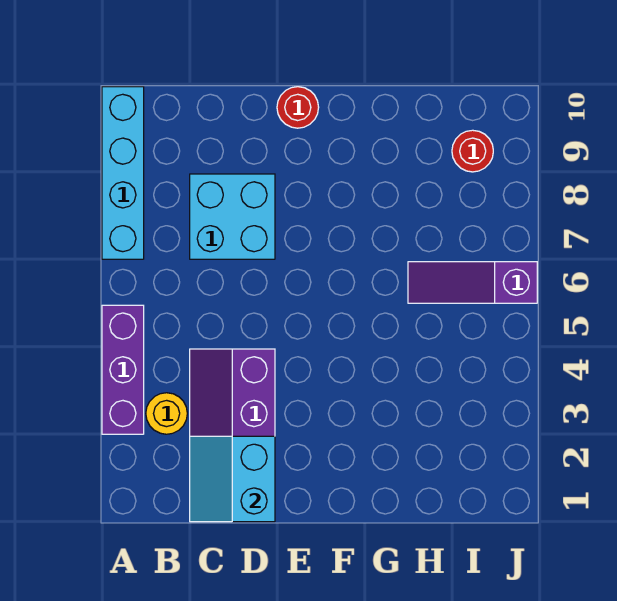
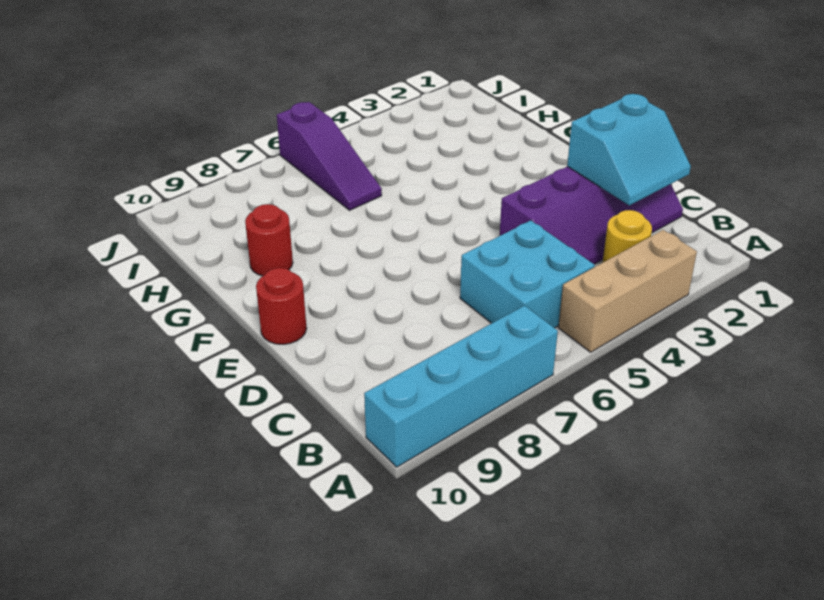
purple 1x3 brick [102,305,144,434] -> tan 1x3 brick [558,230,697,352]
cyan 2x2 brick [190,174,275,259] -> cyan 2x2 brick moved to [460,220,595,328]
red 1x1 round brick [452,130,493,172] -> red 1x1 round brick moved to [245,204,293,276]

